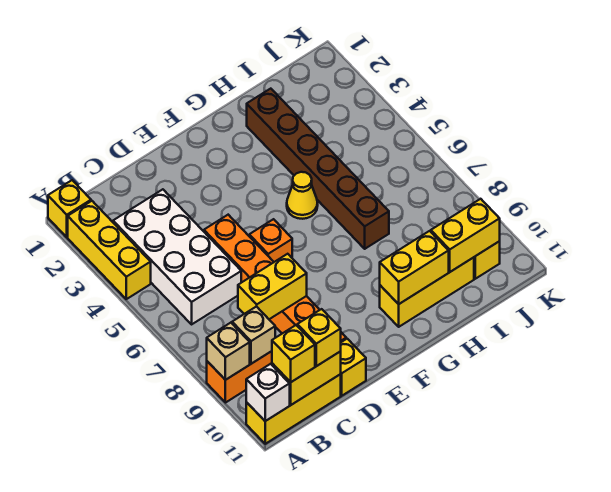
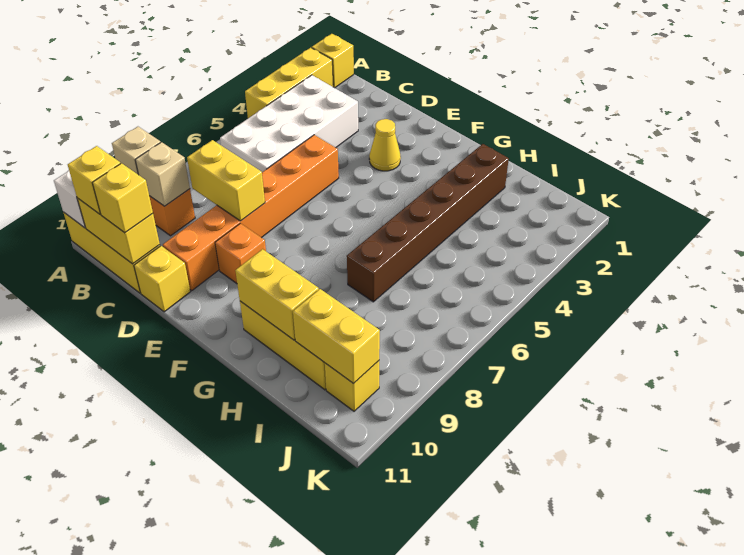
orange 1x1 brick [249,219,292,262] -> orange 1x1 brick moved to [215,223,266,283]
yellow 1x1 cone [287,172,318,219] -> yellow 1x1 cone moved to [369,119,401,171]

